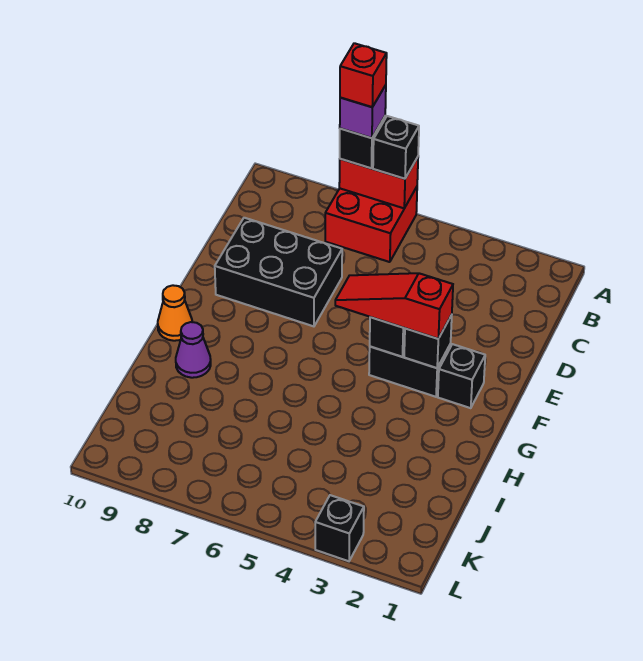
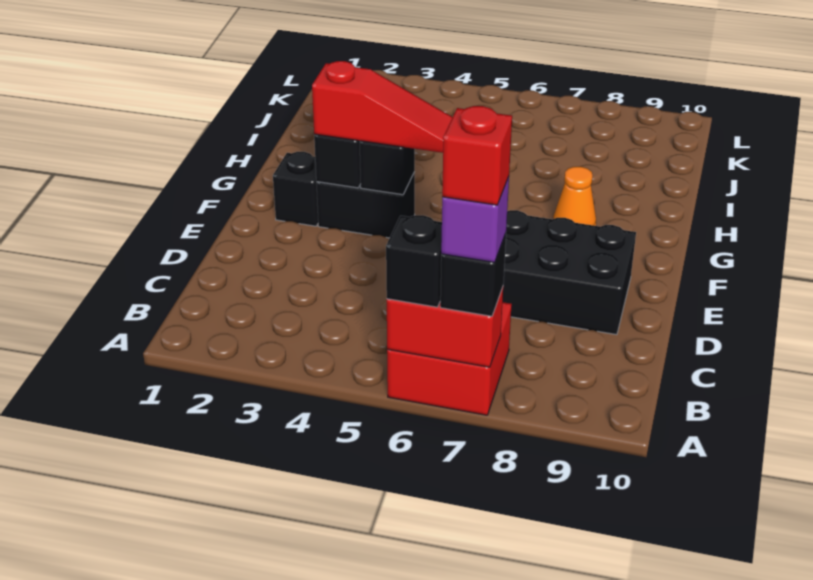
orange 1x1 cone [158,285,192,341] -> orange 1x1 cone moved to [553,167,596,226]
purple 1x1 cone [176,322,211,378] -> none
black 1x1 brick [315,495,364,561] -> none

